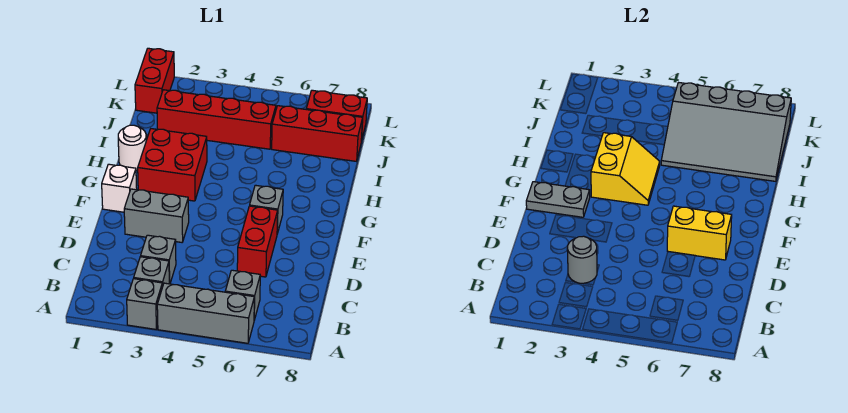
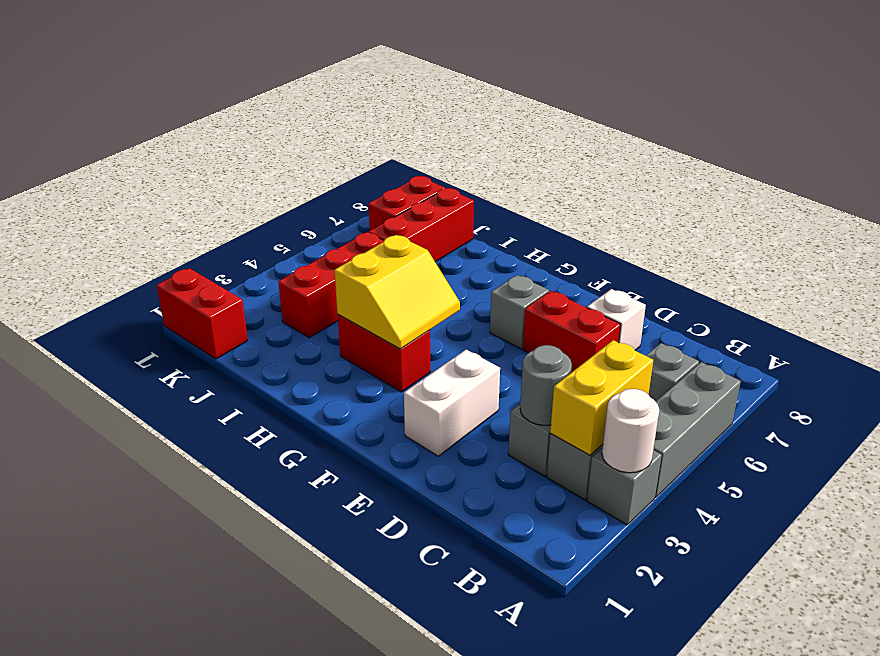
grey 1x2 brick [124,189,189,242] -> white 1x2 brick [404,350,500,456]
yellow 1x2 brick [667,206,732,260] -> yellow 1x2 brick moved to [550,340,653,455]
white 1x1 brick [102,164,137,212] -> white 1x1 brick moved to [587,289,646,350]
grey 1x2 plate [526,182,590,217] -> none
red 2x2 brick [138,129,207,201] -> red 1x2 brick [338,315,430,392]
yellow 2x2 slope [591,133,660,205] -> yellow 2x2 slope turned to [334,235,460,349]
white 1x1 round brick [118,125,146,170] -> white 1x1 round brick moved to [602,389,659,473]
grey 3x4 slope [661,83,791,181] -> none
red 1x4 brick [157,90,276,149] -> red 1x3 brick [278,232,384,338]

